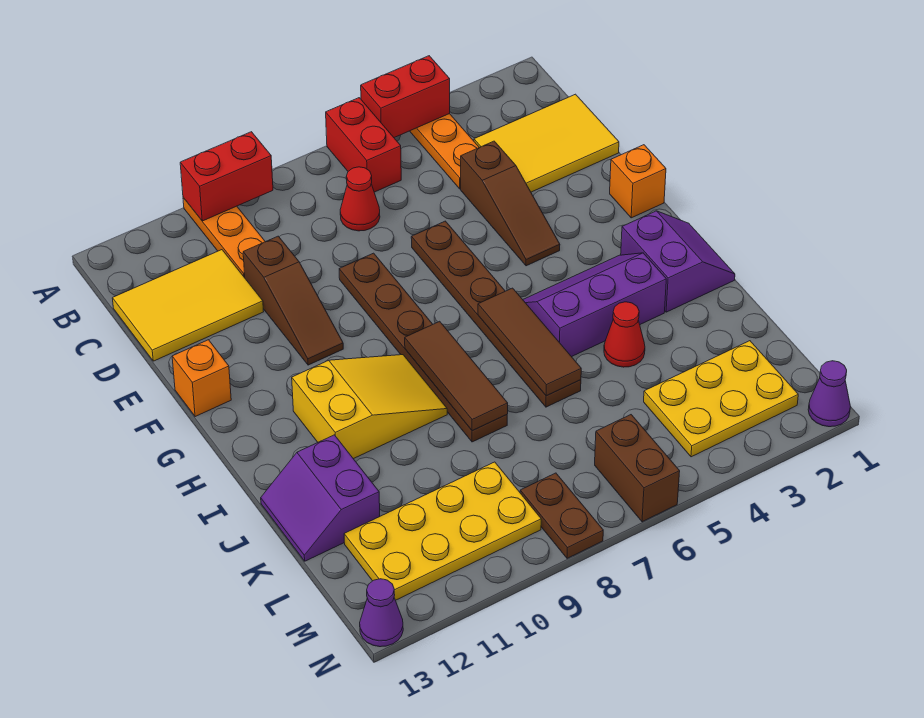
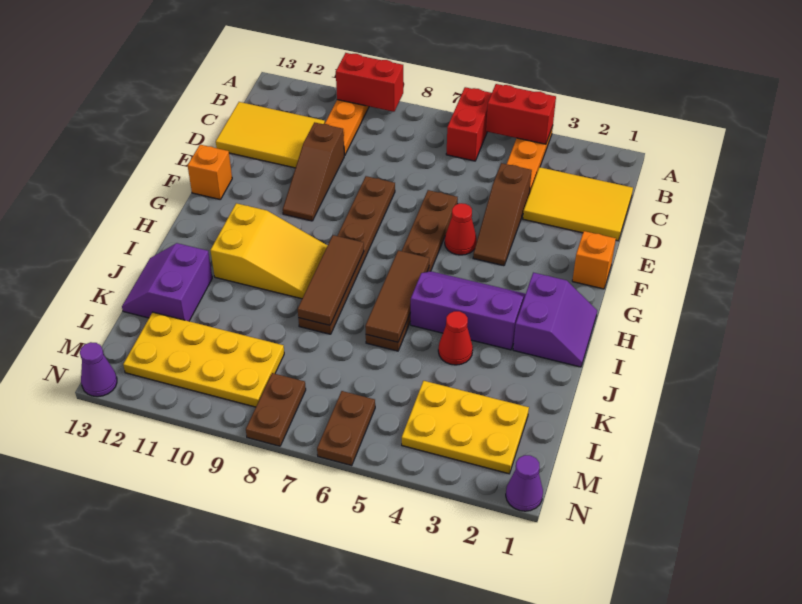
red 1x1 cone [340,167,380,231] -> red 1x1 cone moved to [445,203,477,255]
brown 1x2 brick [595,415,680,522] -> brown 1x2 plate [317,391,375,466]

